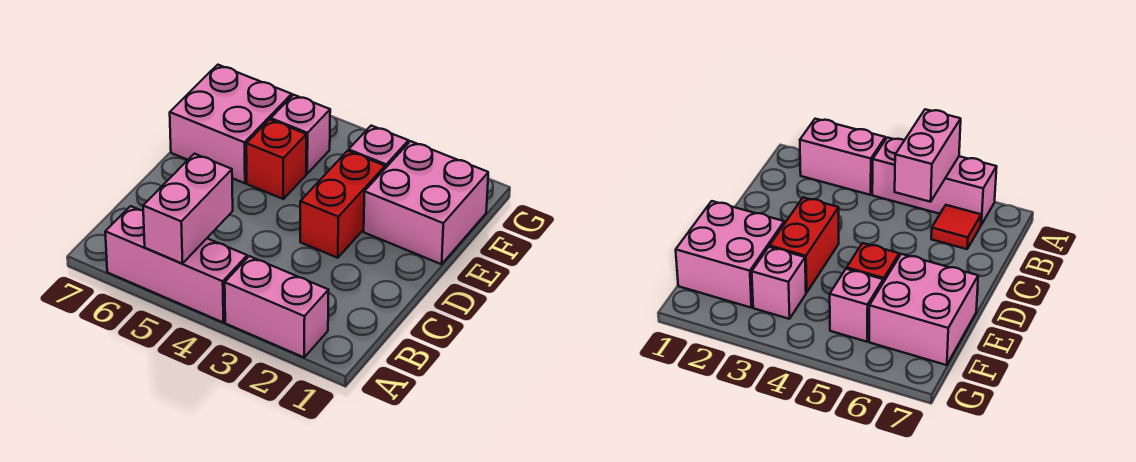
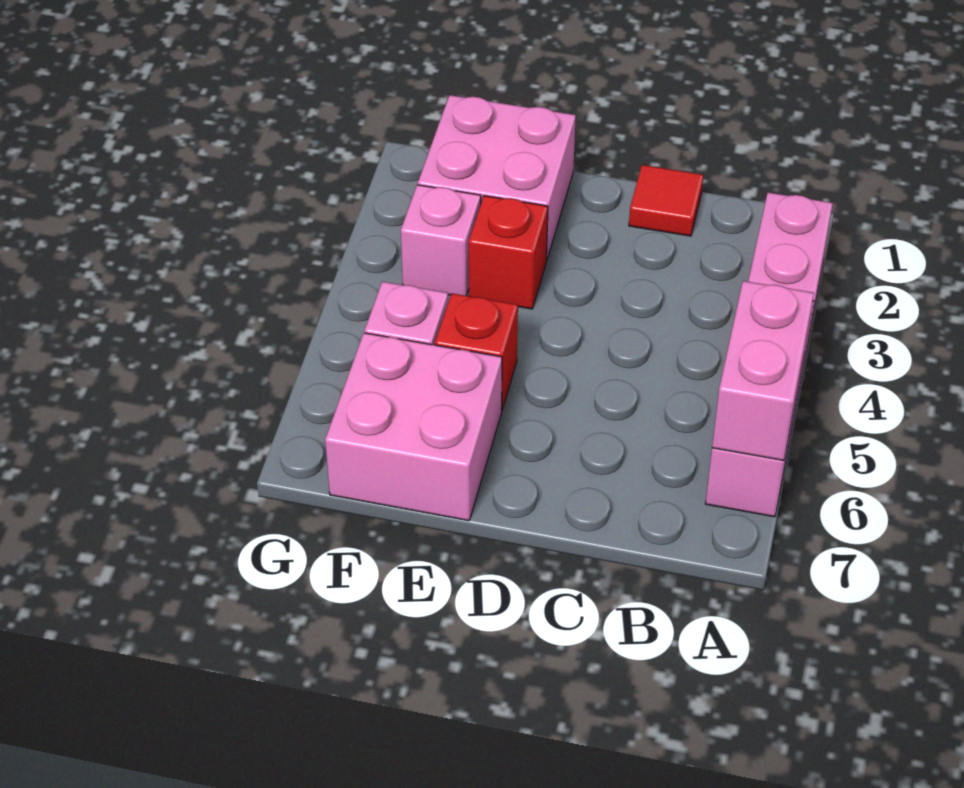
pink 1x2 brick [143,154,233,264] -> pink 1x2 brick turned to [712,281,814,461]
red 1x1 tile [931,205,981,249] -> red 1x1 tile moved to [629,165,703,236]
red 1x2 brick [300,151,385,258] -> red 1x1 brick [469,196,548,309]

